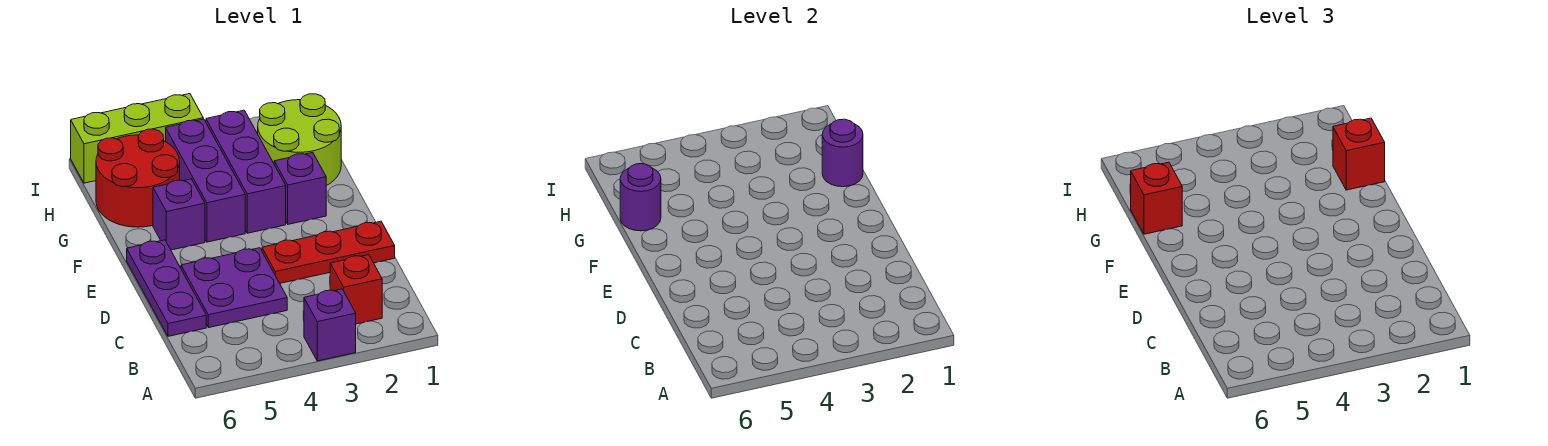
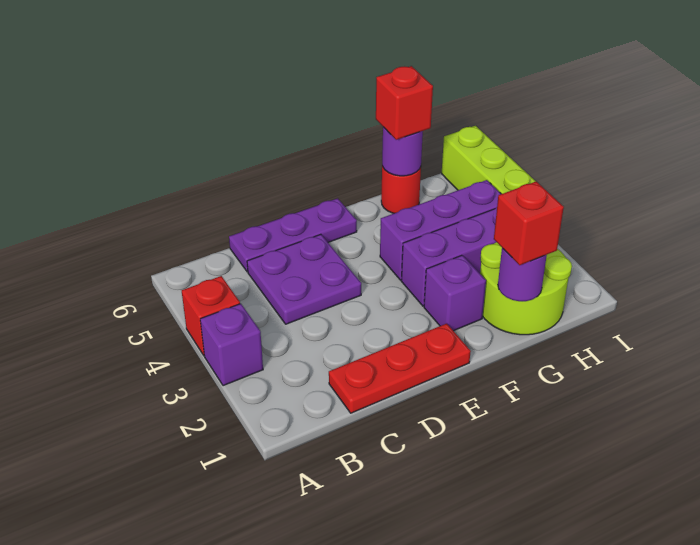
red 1x1 brick [330,255,382,324] -> red 1x1 brick moved to [182,276,240,356]
red 1x3 plate [262,221,395,283] -> red 1x3 plate turned to [329,323,471,413]
purple 1x1 brick [153,179,205,250] -> none
red 2x2 round brick [96,129,180,227] -> red 1x1 round brick [381,166,421,213]

